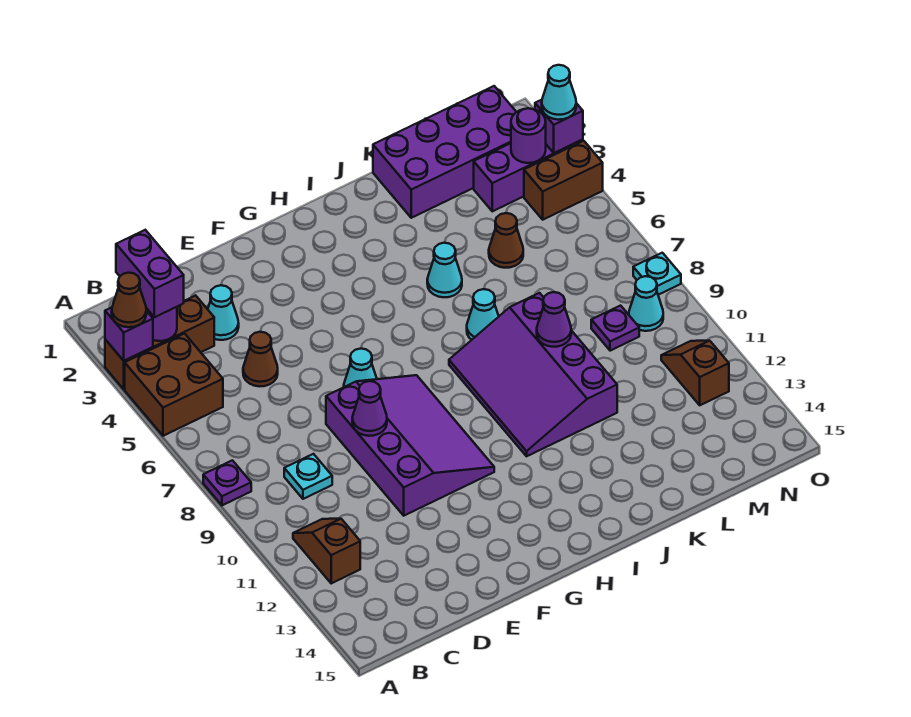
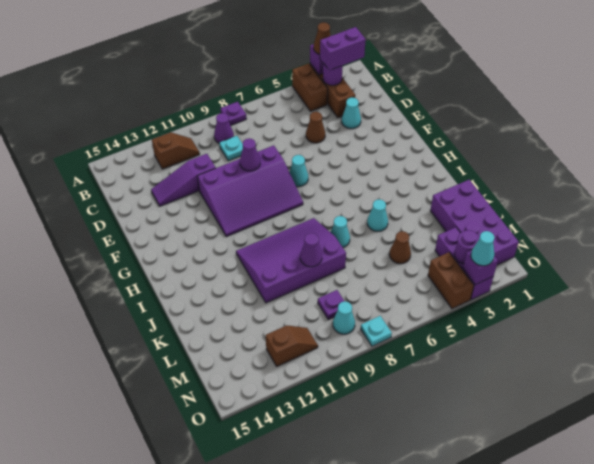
brown 2x2 brick [125,334,223,436] -> brown 1x2 brick [292,63,328,111]
none -> purple 1x1 cone [214,113,234,143]
none -> purple 1x3 slope [151,154,216,206]

